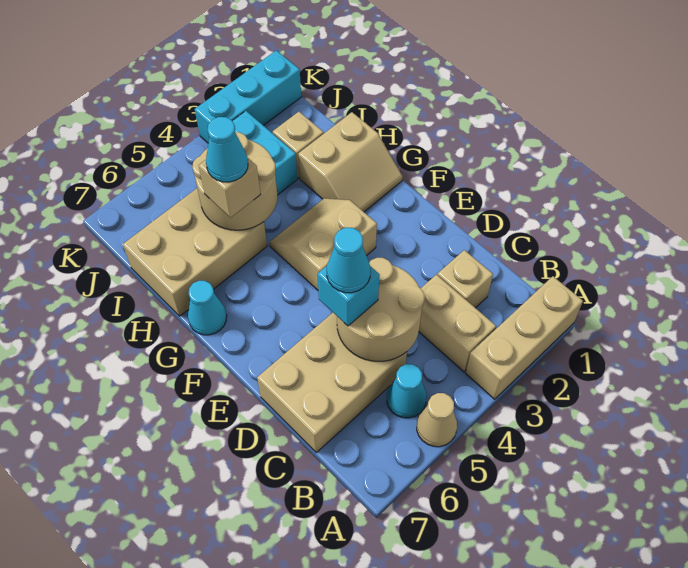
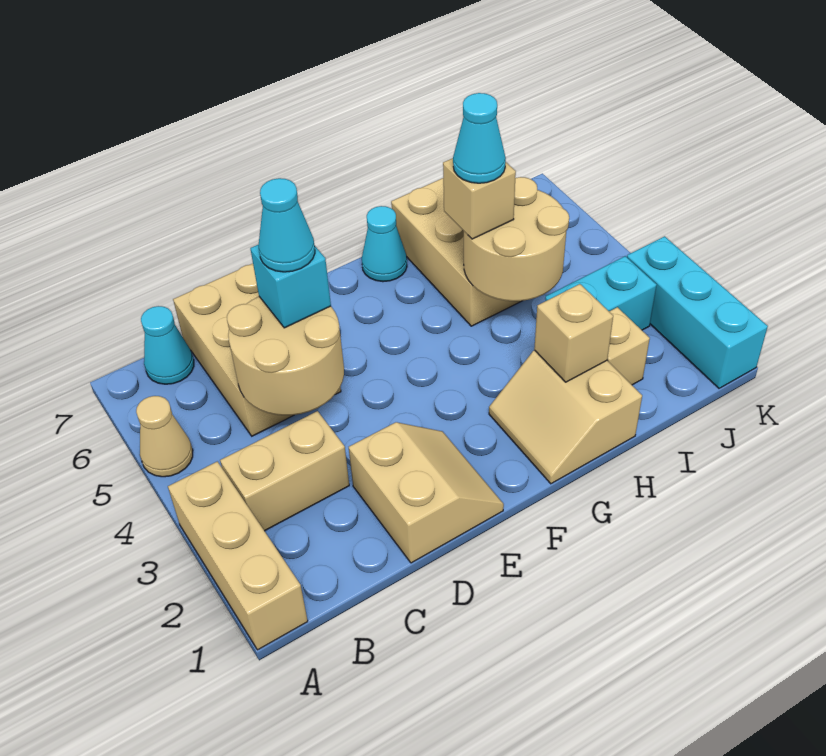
cyan 1x1 cone [387,364,426,418] -> cyan 1x1 cone moved to [141,306,194,384]
tan 1x1 brick [438,250,493,308] -> tan 1x1 brick moved to [534,284,613,382]
tan 2x2 slope [269,198,377,290] -> tan 2x2 slope moved to [349,422,504,563]

